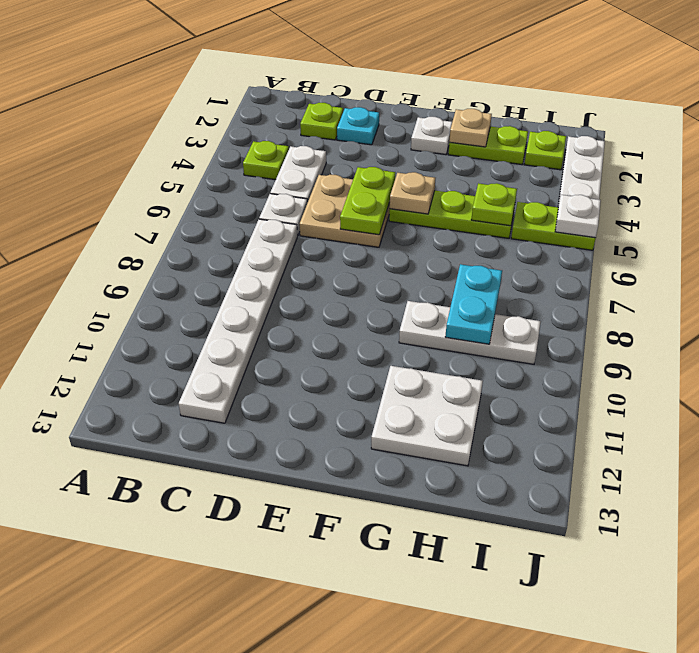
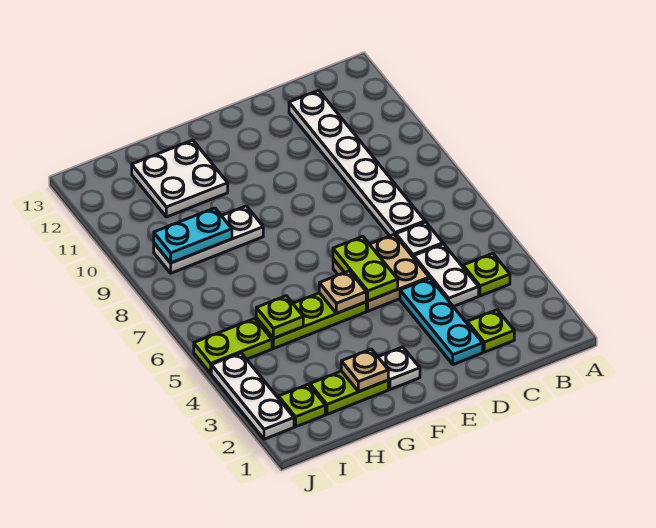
cyan 1x1 plate [337,107,379,145] -> cyan 1x3 plate [400,278,483,365]
cyan 1x2 plate [445,264,502,344] -> cyan 1x2 plate turned to [154,208,232,263]
white 1x1 plate [555,195,601,238] -> none

